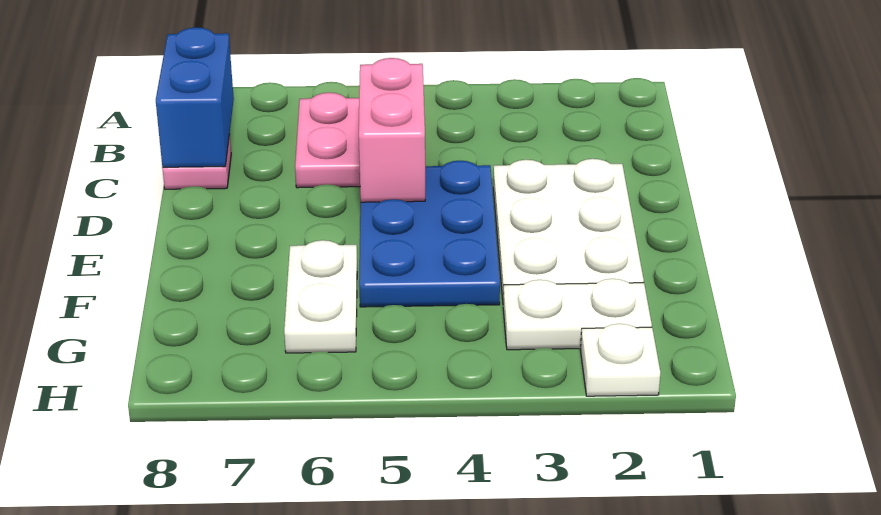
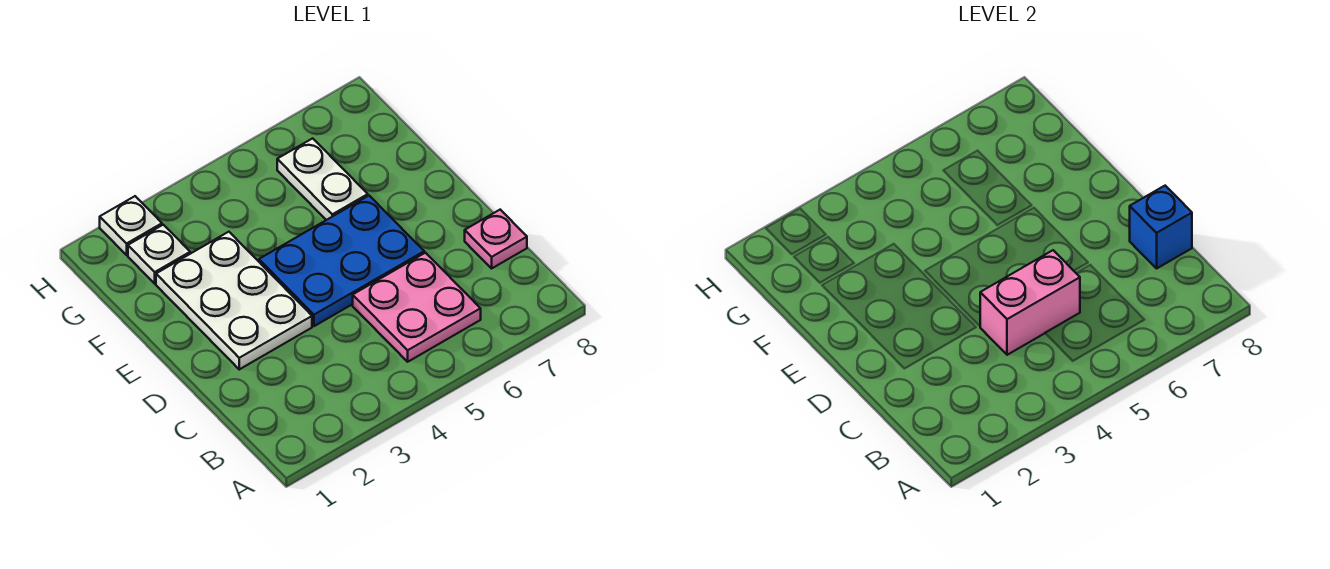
blue 1x2 brick [156,27,234,167] -> blue 1x1 brick [1130,186,1192,268]
pink 1x2 brick [359,58,425,202] -> pink 1x2 brick turned to [980,250,1080,355]
blue 2x3 plate [359,161,500,307] -> blue 2x3 plate turned to [259,196,424,326]
white 1x2 plate [503,279,652,350] -> white 1x1 plate [128,225,190,284]

